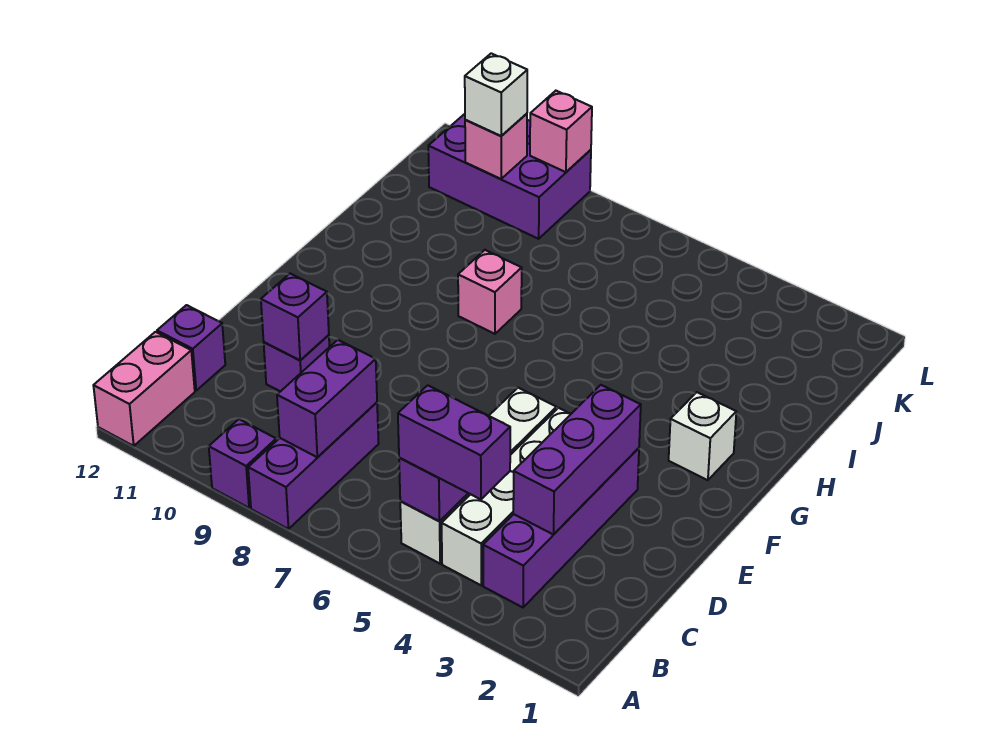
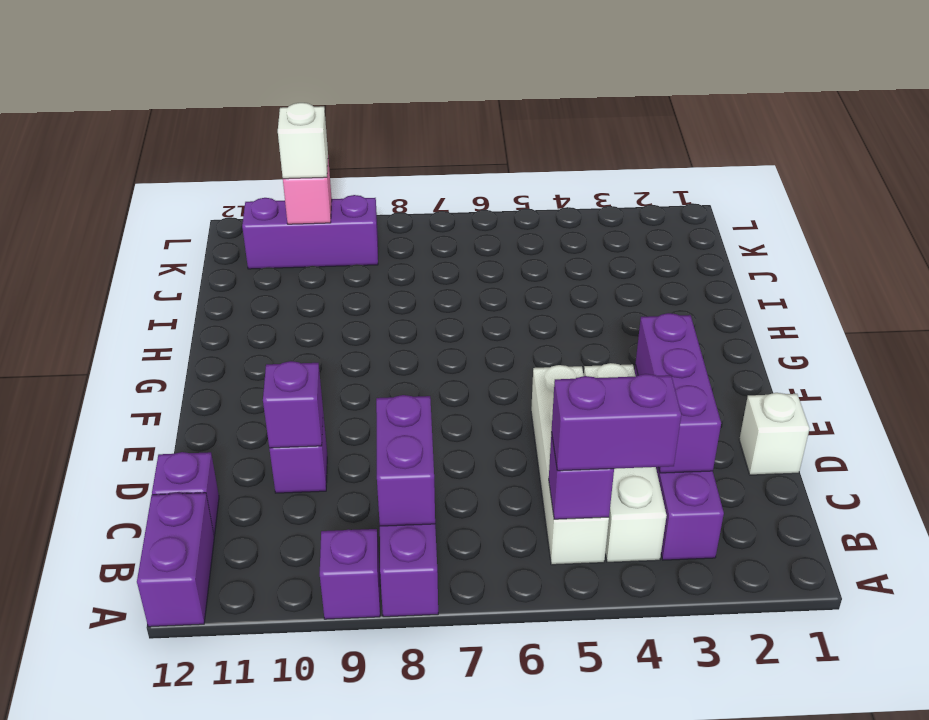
pink 1x2 brick [93,332,195,446] -> purple 1x2 brick [137,493,214,627]
white 1x1 brick [669,392,736,480] -> white 1x1 brick moved to [739,393,809,475]
pink 1x1 brick [458,250,522,334] -> none
purple 2x3 brick [428,114,591,239] -> purple 1x3 brick [242,195,378,269]
pink 1x1 brick [530,91,592,172] -> none

